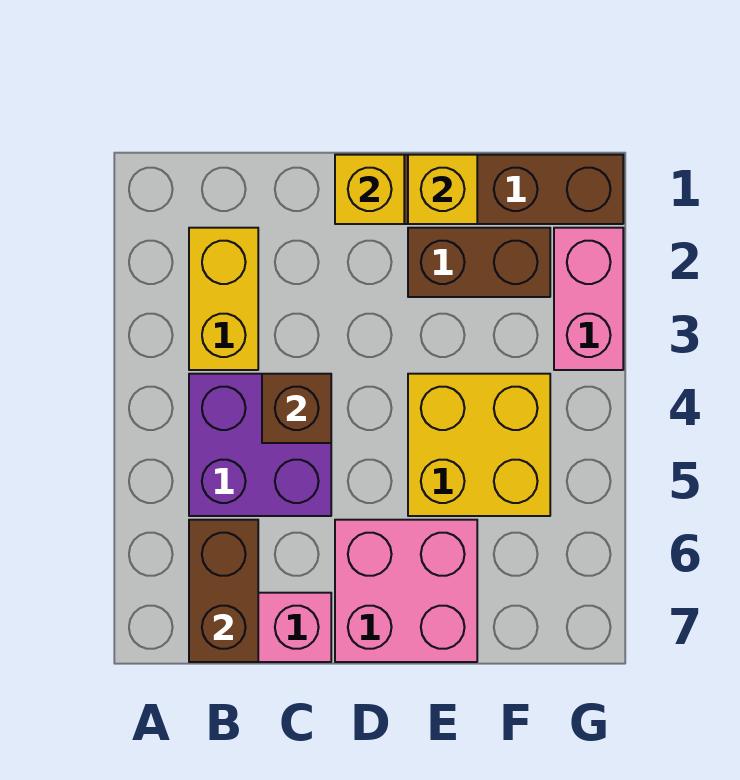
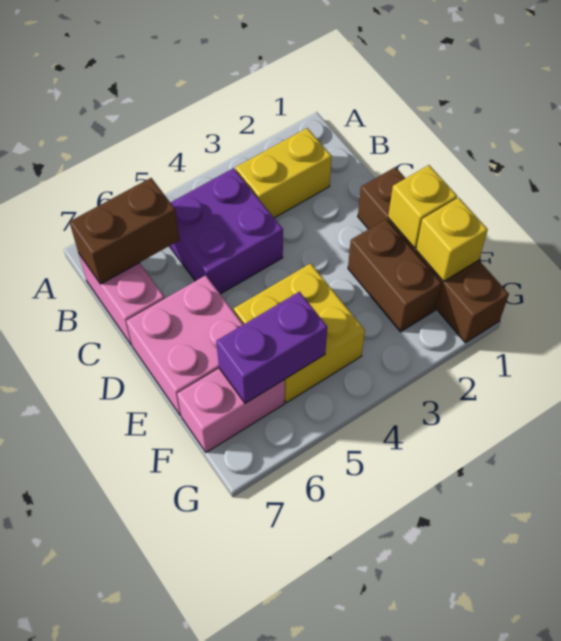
brown 1x1 brick [262,374,331,443] -> none
yellow 1x1 brick [335,155,404,224] -> yellow 1x1 brick moved to [416,198,488,281]
none -> purple 1x2 brick [216,292,327,403]
pink 1x2 brick [554,228,623,370] -> pink 1x2 brick moved to [177,369,285,452]

